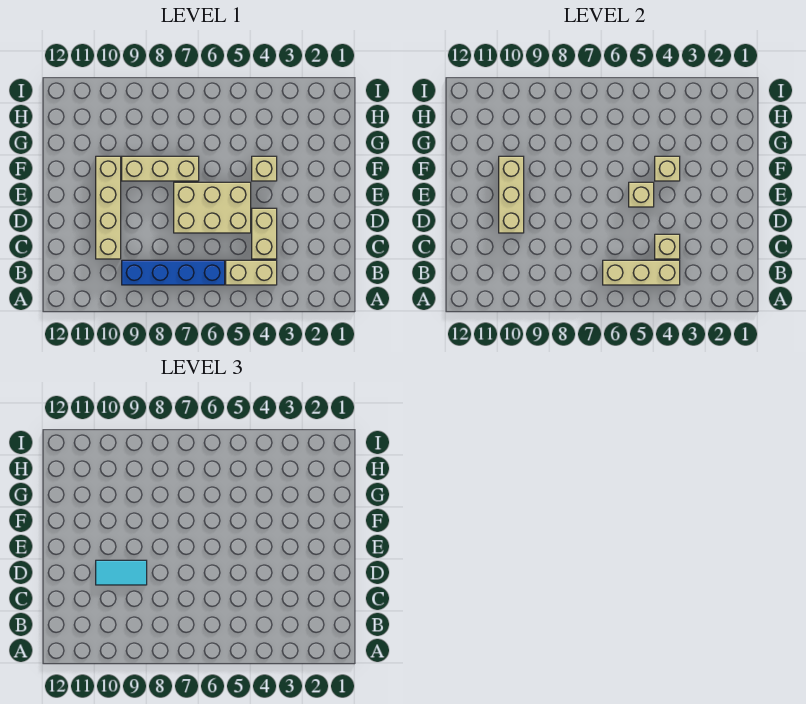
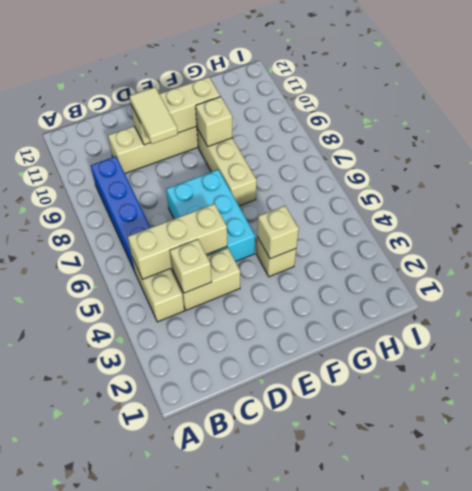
tan 1x3 brick [603,260,680,285] -> tan 1x3 brick turned to [128,204,227,279]
tan 2x3 brick [174,182,251,233] -> cyan 2x3 brick [166,170,255,262]
cyan 1x2 tile [96,560,147,585] -> tan 1x2 tile [129,87,178,144]
tan 1x1 brick [629,182,654,207] -> tan 1x1 brick moved to [196,96,232,146]

